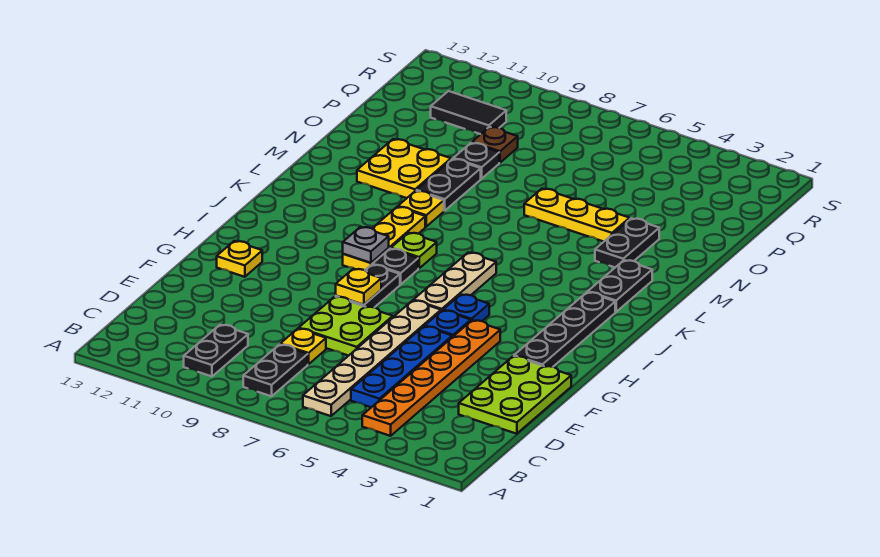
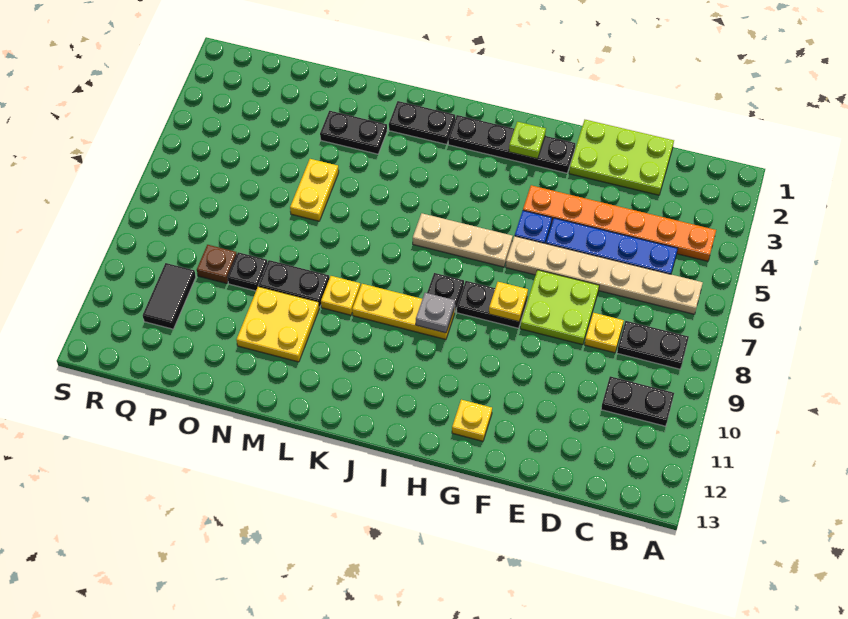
blue 1x1 plate [443,294,489,321] -> none
lime 1x1 plate [391,233,437,268] -> lime 1x1 plate moved to [509,122,546,159]
yellow 1x3 plate [524,189,630,242] -> yellow 1x2 plate [290,159,339,221]

